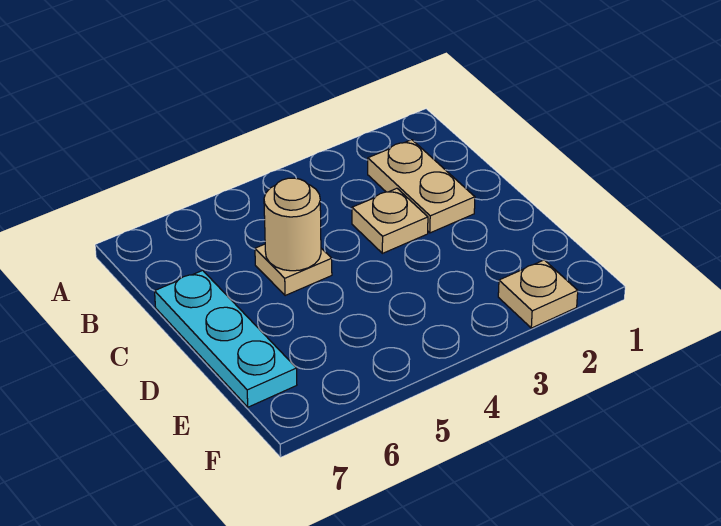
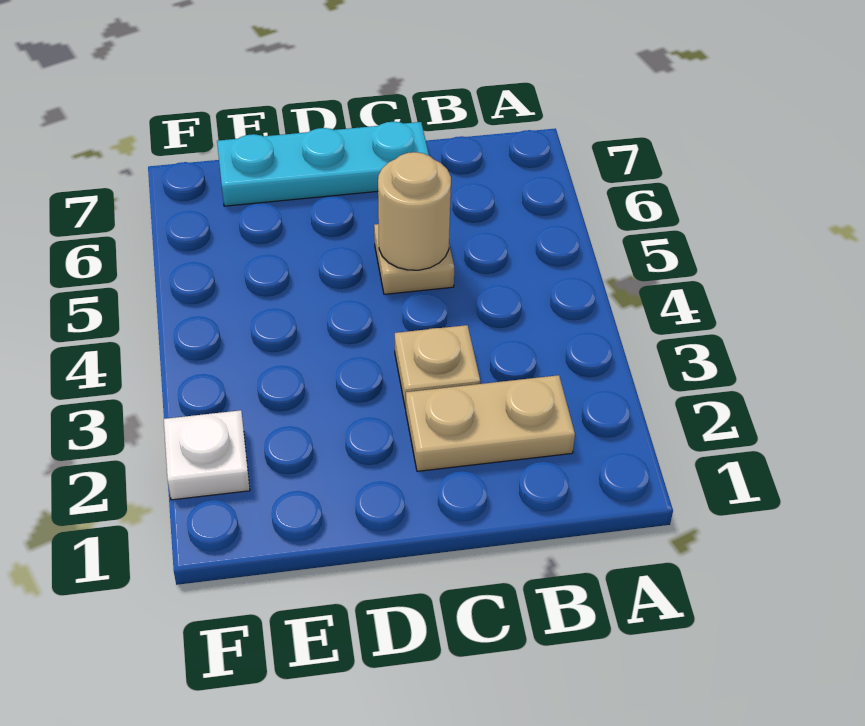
tan 1x1 plate [498,260,578,328] -> white 1x1 plate [164,410,250,500]

